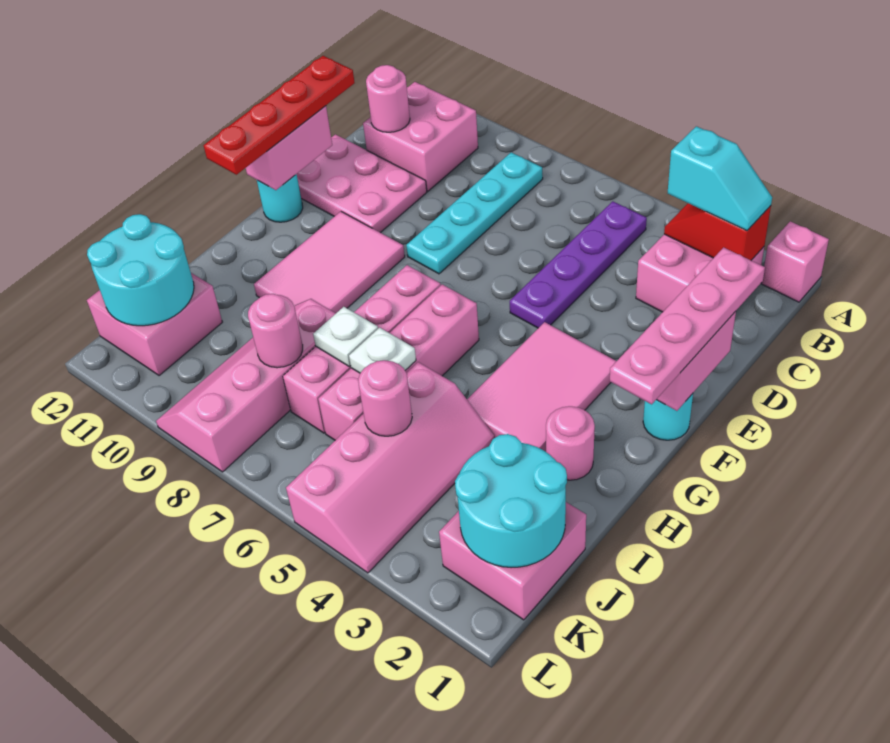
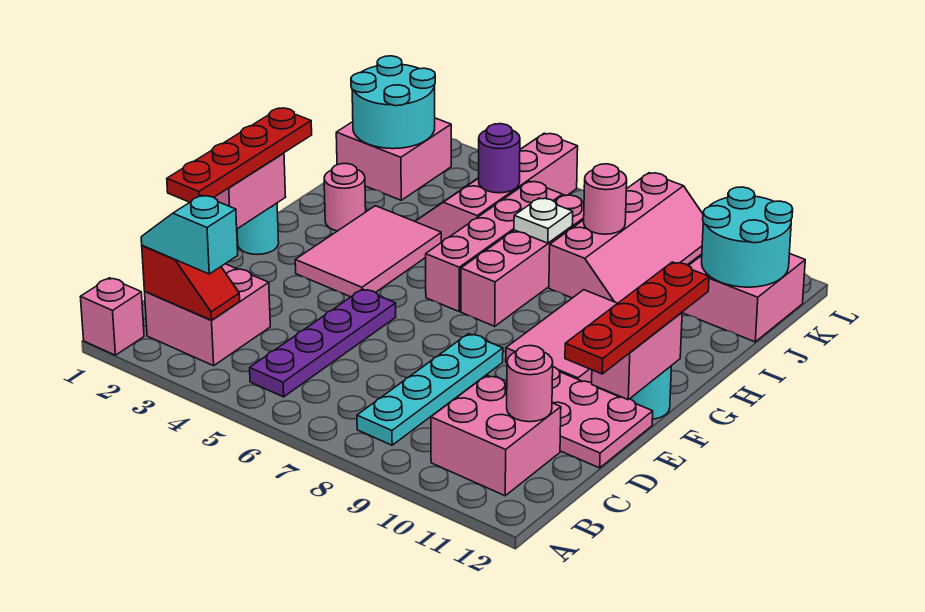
pink 1x4 plate [610,247,765,404] -> red 1x4 plate [167,108,312,202]
white 1x1 plate [349,328,416,373] -> none
pink 1x1 round brick [358,360,412,436] -> purple 1x1 round brick [479,124,520,193]

